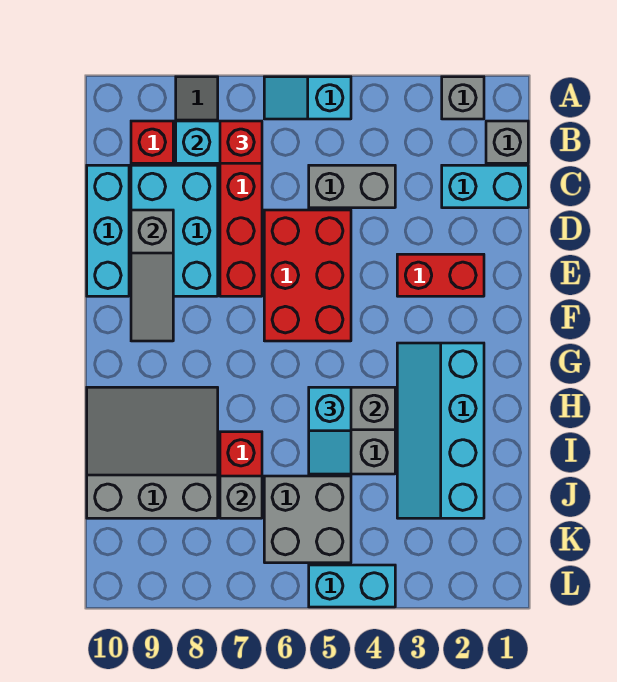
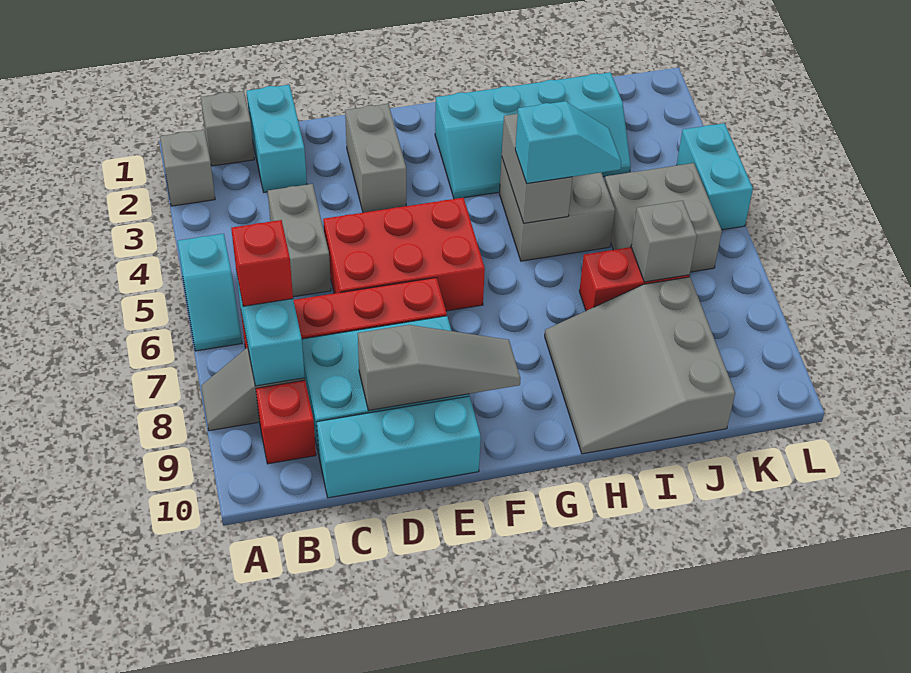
red 1x2 brick [397,254,484,296] -> grey 1x2 brick [345,104,406,213]

